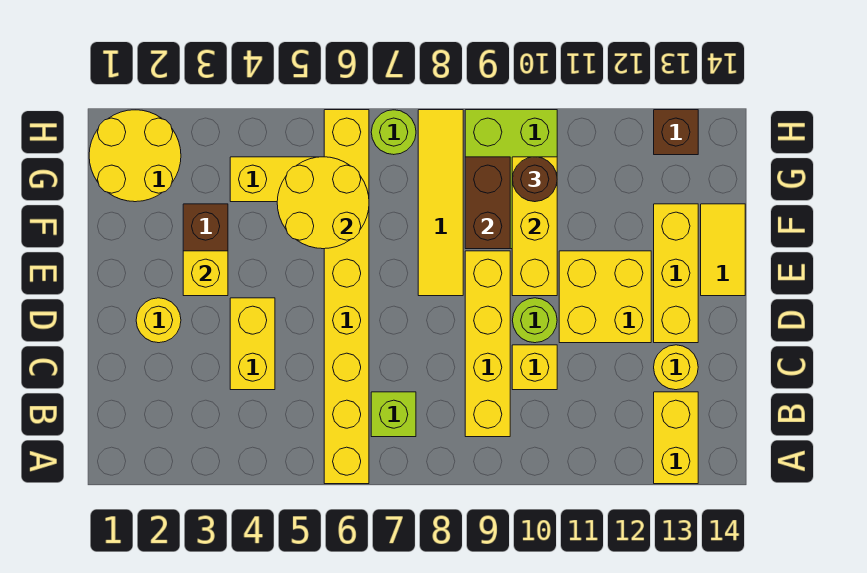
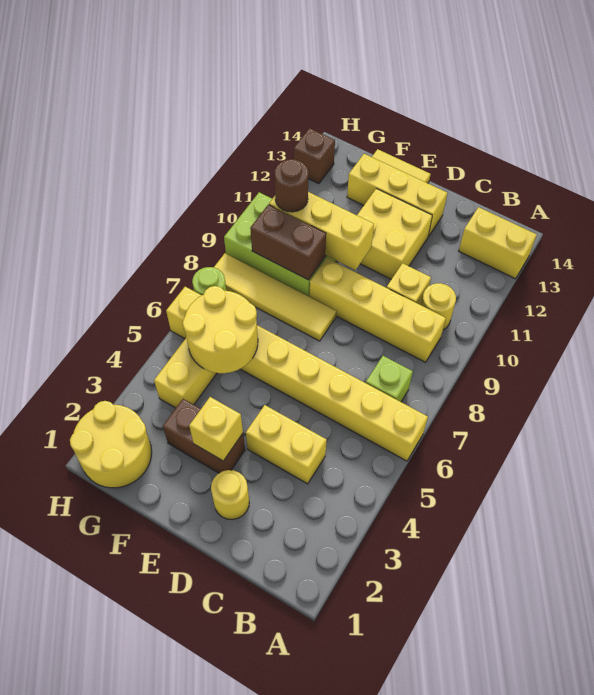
yellow 1x1 round brick [654,345,698,390] -> yellow 1x1 round brick moved to [421,283,456,330]
lime 1x1 round brick [512,298,557,343] -> none

